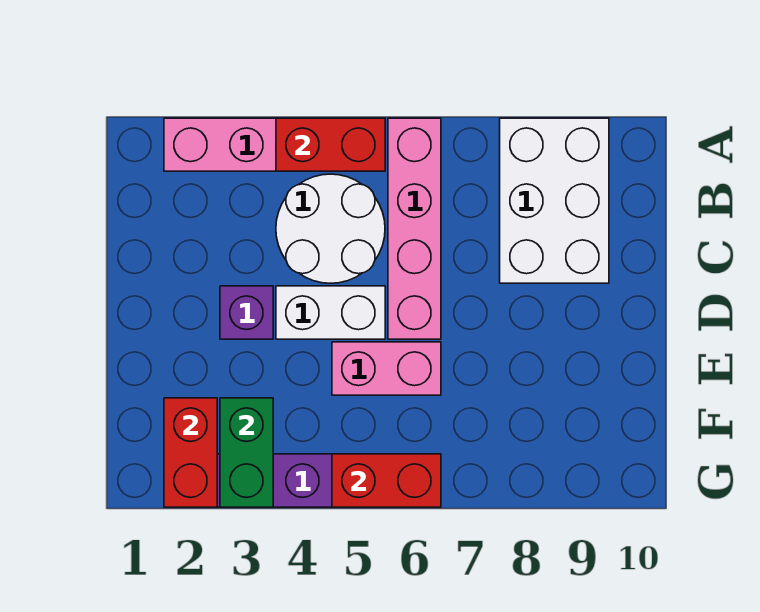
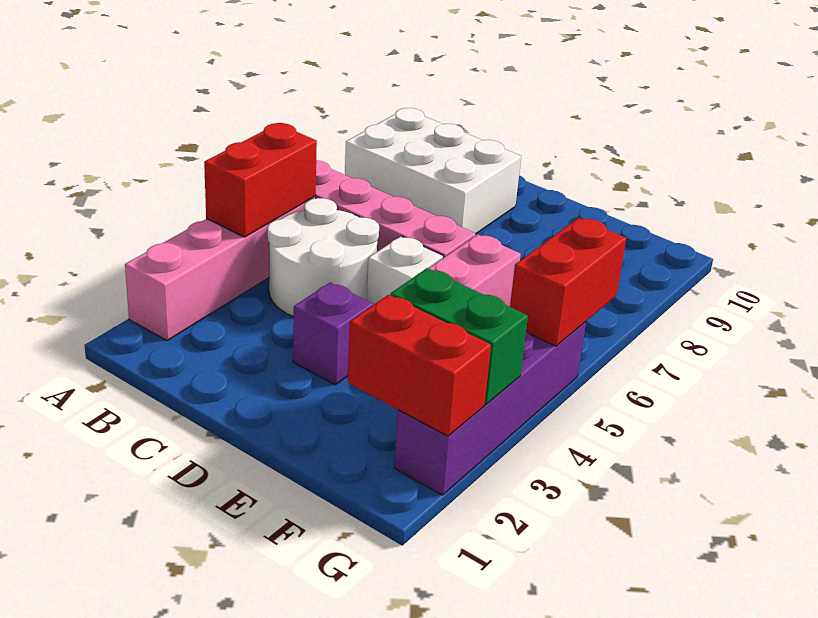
white 1x2 brick [276,286,385,339] -> white 1x1 brick [366,236,443,305]

